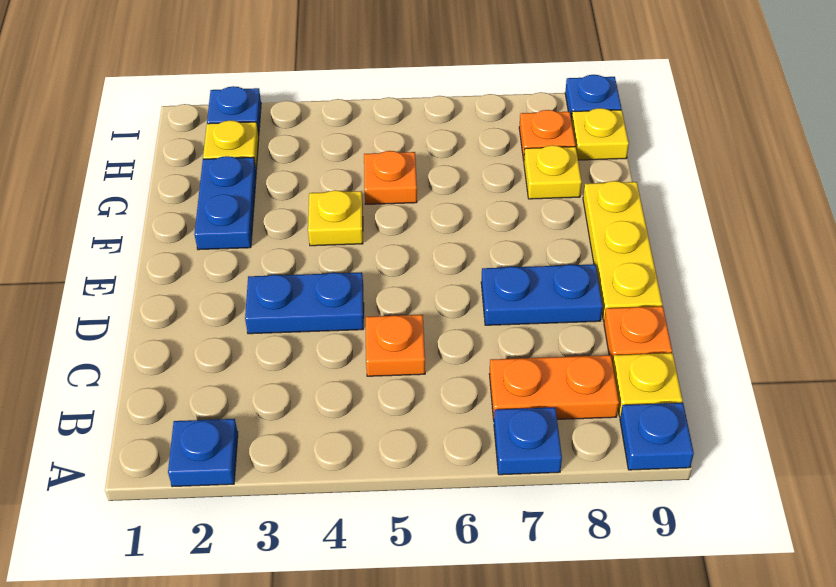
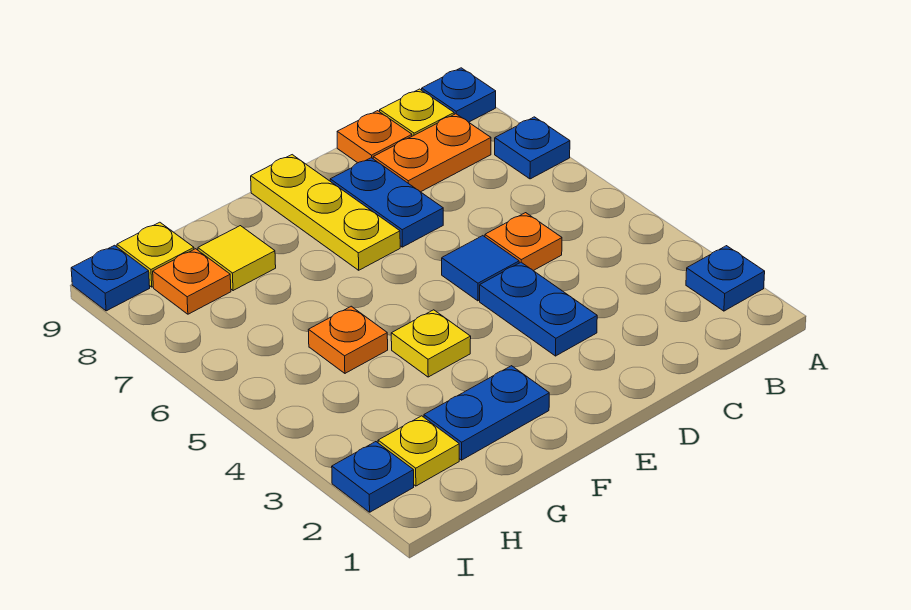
orange 1x2 plate [489,355,619,419] -> orange 1x2 plate turned to [373,114,491,192]
none -> blue 1x1 tile [442,236,519,301]
yellow 1x3 plate [583,181,662,321] -> yellow 1x3 plate turned to [251,155,400,270]
yellow 1x1 plate [524,145,582,199] -> yellow 1x1 tile [198,226,276,291]

